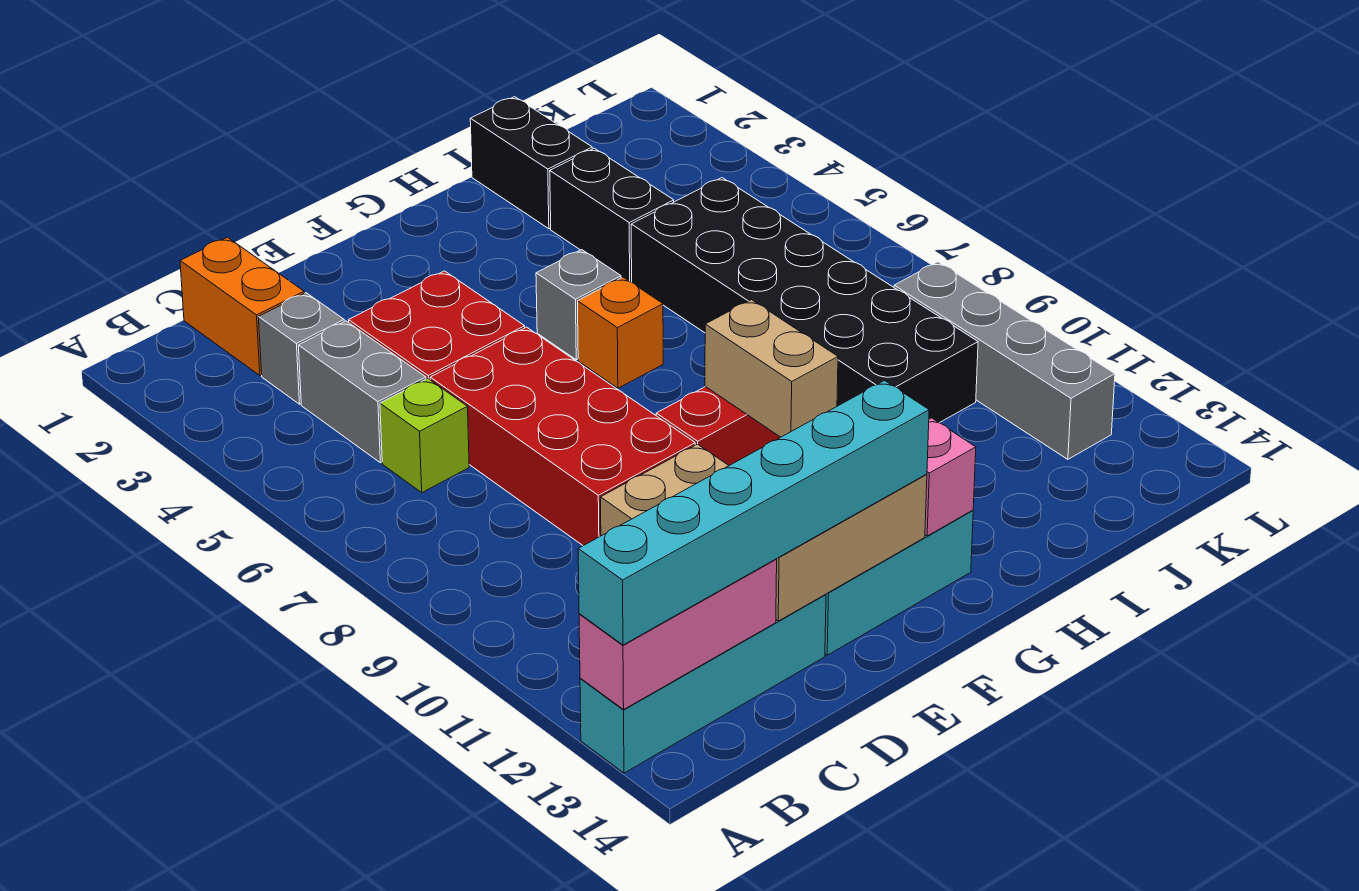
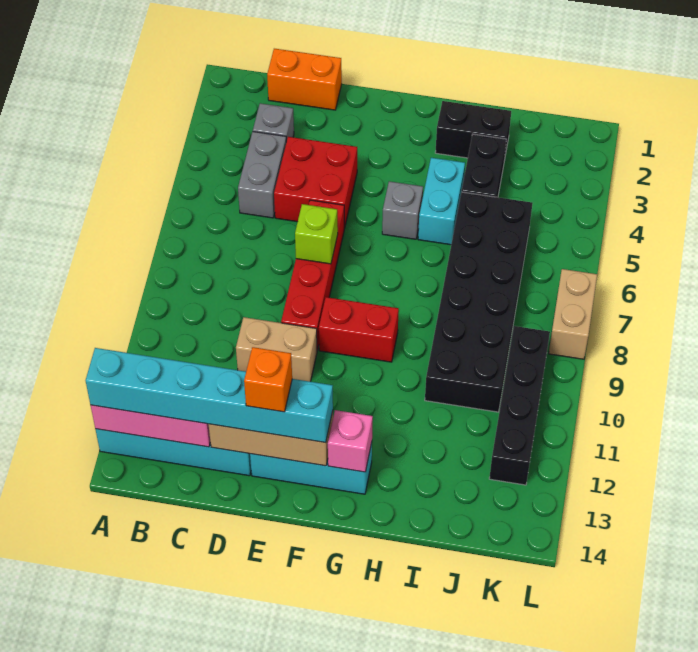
orange 1x2 brick [180,237,304,376] -> orange 1x2 brick turned to [267,49,342,110]
lime 1x1 brick [380,379,469,492] -> lime 1x1 brick moved to [295,204,338,264]
red 2x4 brick [430,327,695,546] -> red 1x4 brick [281,200,344,350]
orange 1x1 brick [578,277,663,388] -> orange 1x1 brick moved to [244,347,292,412]
tan 1x2 brick [705,300,838,437] -> tan 1x2 brick moved to [549,269,597,359]
none -> cyan 1x2 brick [418,158,465,245]
black 1x2 brick [470,97,592,229] -> black 1x2 brick turned to [435,101,511,160]
grey 1x4 brick [894,262,1115,459] -> black 1x4 brick [489,326,550,485]

